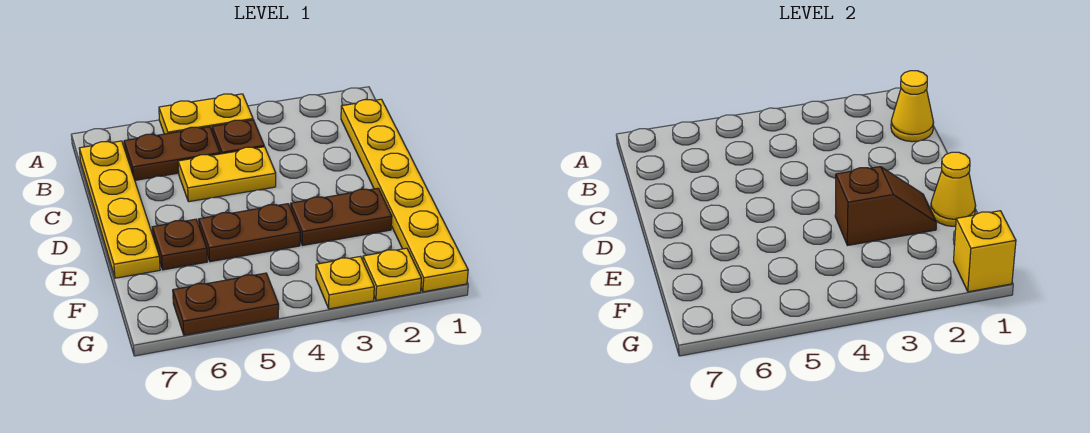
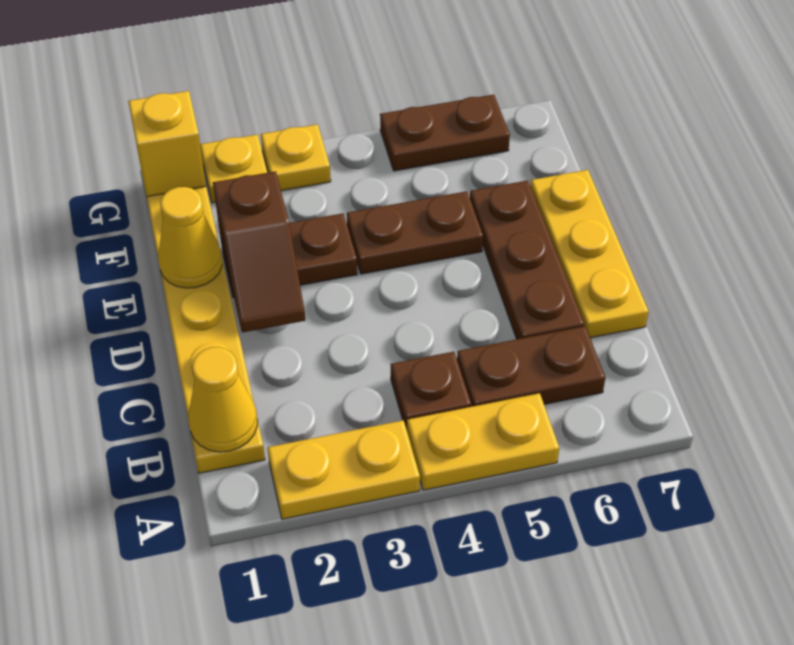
yellow 1x4 plate [79,141,160,278] -> yellow 1x3 plate [530,170,649,338]
yellow 1x2 plate [178,147,276,202] -> yellow 1x2 plate moved to [267,420,420,519]
brown 1x2 slope [835,167,937,246] -> brown 1x2 slope turned to [213,171,305,333]
brown 1x1 plate [152,219,207,270] -> brown 1x3 plate [470,181,584,339]

